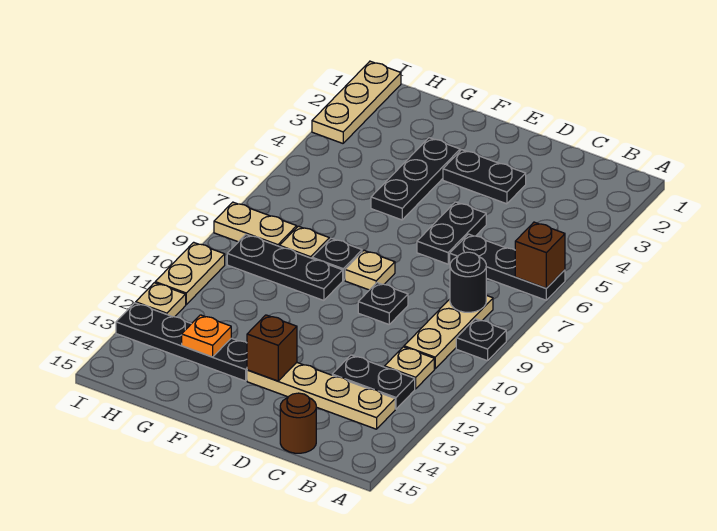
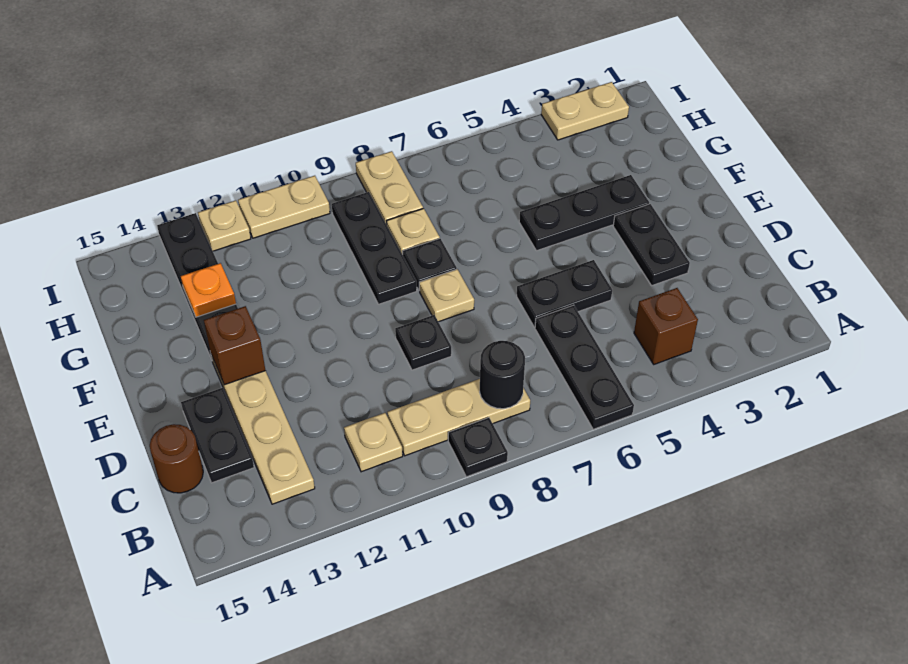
brown 1x1 brick [515,222,565,288] -> brown 1x1 brick moved to [634,288,698,364]
black 1x2 plate [332,355,415,409] -> black 1x2 plate moved to [181,388,254,483]
tan 1x3 plate [312,61,401,143] -> tan 1x2 plate [541,82,629,140]

